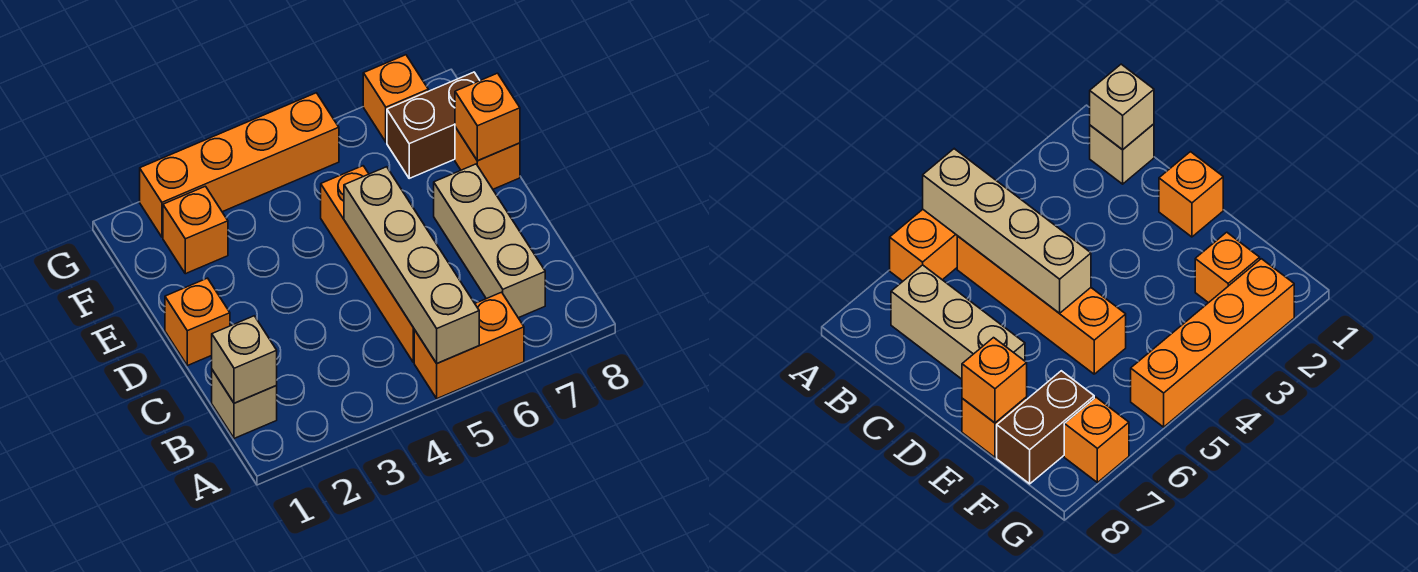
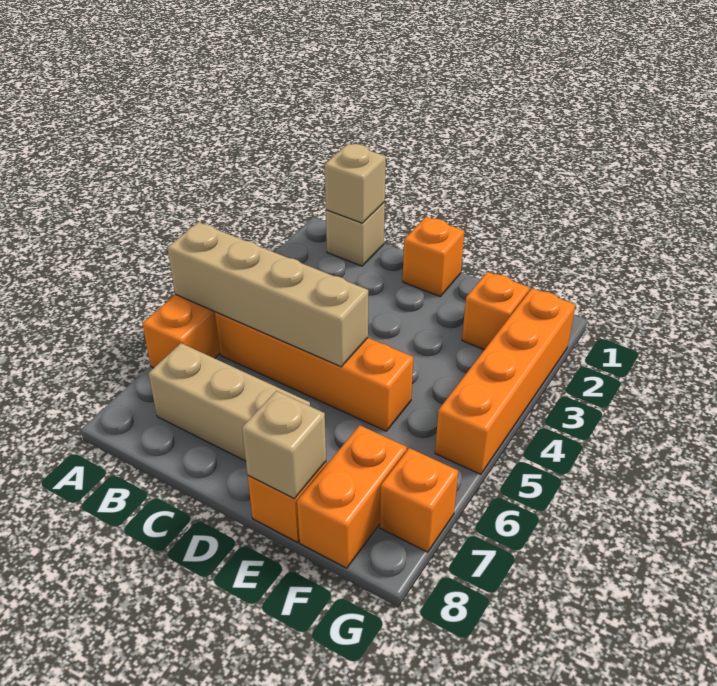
orange 1x1 brick [455,73,520,161] -> tan 1x1 brick [242,391,326,499]
brown 1x2 brick [387,72,480,178] -> orange 1x2 brick [297,425,407,568]

